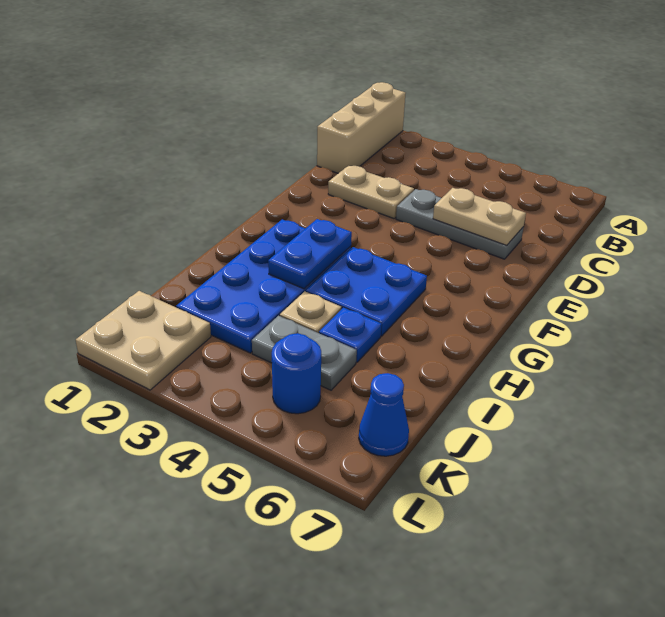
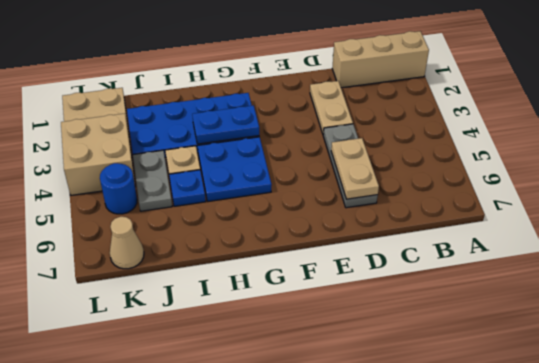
none -> tan 2x2 brick [61,113,135,195]
blue 1x1 cone [359,373,409,456] -> tan 1x1 cone [110,217,144,269]

